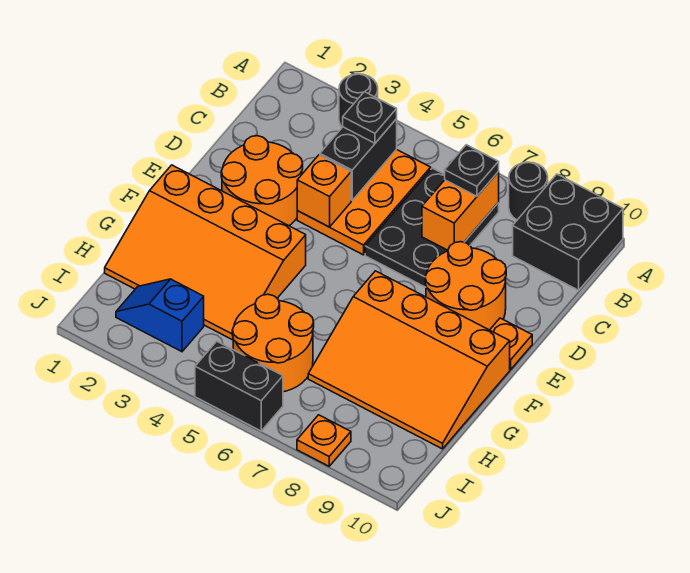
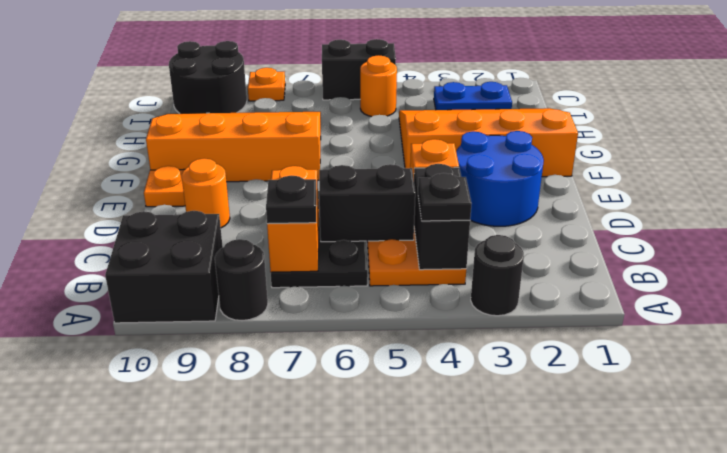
none -> black 1x2 brick [319,164,415,242]
orange 2x2 round brick [221,136,303,226] -> blue 2x2 round brick [456,131,544,226]
orange 2x2 round brick [425,242,506,330] -> orange 1x1 round brick [182,158,230,228]
orange 2x2 round brick [232,294,314,392] -> orange 1x1 round brick [360,55,397,117]
blue 1x2 slope [116,279,204,352] -> blue 1x2 plate [434,82,512,110]
none -> black 2x2 round brick [169,41,247,114]

